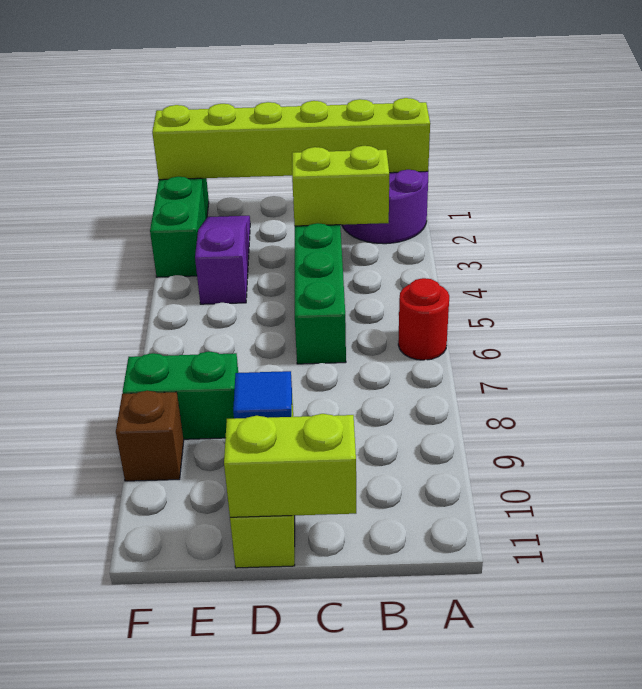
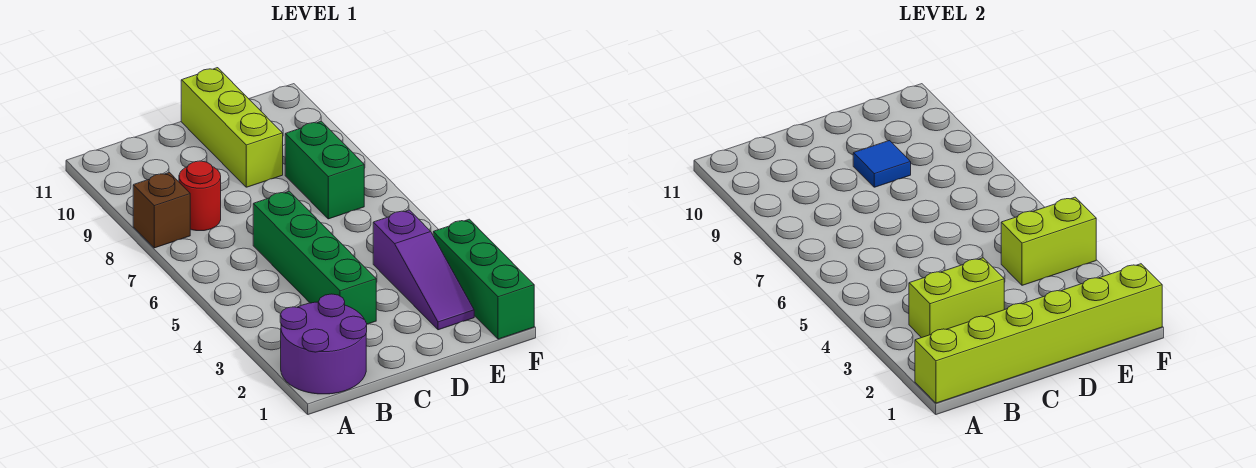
red 1x1 round brick [398,278,449,360] -> red 1x1 round brick moved to [179,161,221,231]
lime 1x2 brick [224,414,356,517] -> lime 1x2 brick moved to [1001,197,1096,285]
green 1x2 brick [123,351,238,439] -> green 1x2 brick turned to [285,121,364,219]
brown 1x1 brick [116,391,184,481] -> brown 1x1 brick moved to [133,173,190,248]

